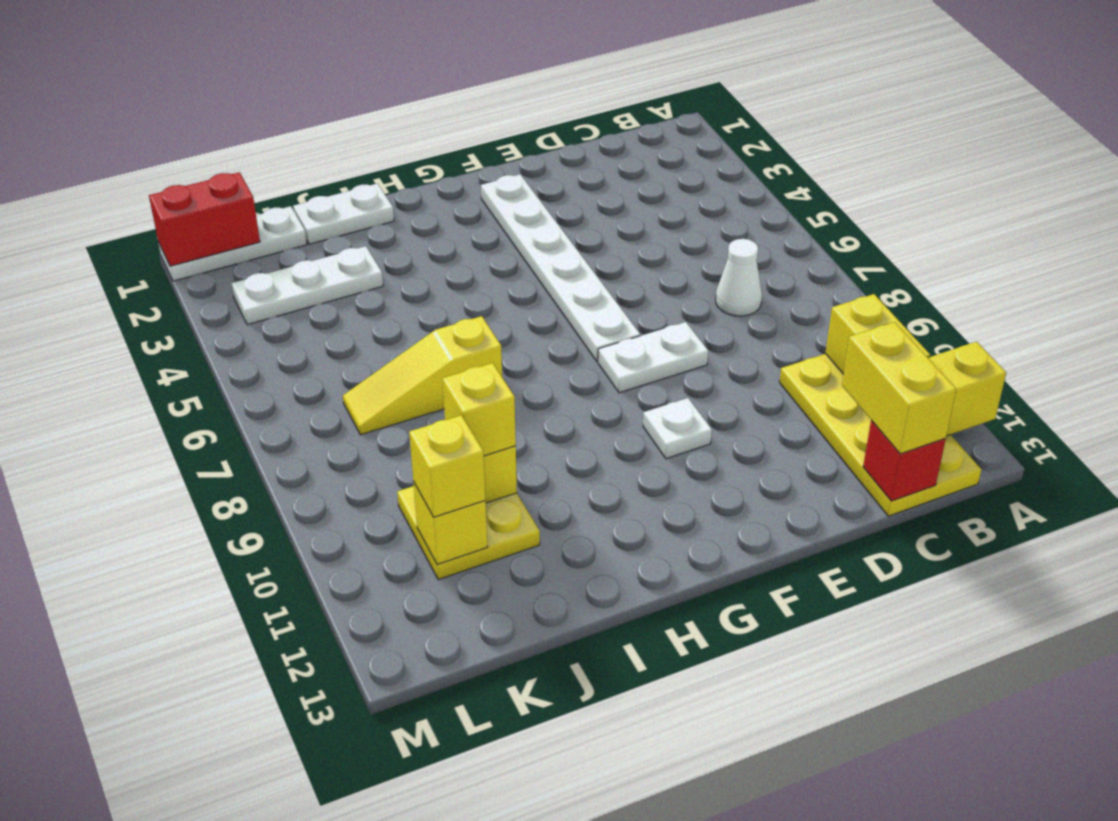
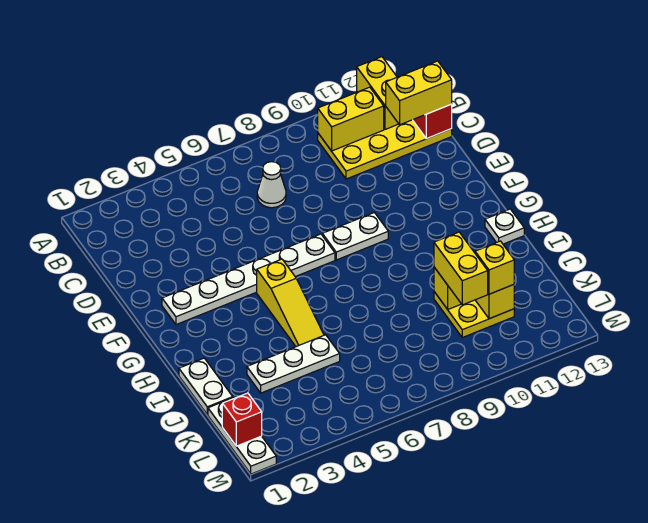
white 1x2 plate [598,322,708,393] -> white 1x2 plate turned to [322,213,388,260]
white 1x1 plate [643,398,712,459] -> white 1x1 plate moved to [485,209,524,244]
yellow 1x3 slope [343,316,502,435] -> yellow 1x3 slope moved to [257,259,324,347]
white 1x3 plate [231,246,383,325] -> white 1x3 plate turned to [247,335,340,393]
yellow 1x1 brick [442,363,516,456] -> yellow 1x2 brick [434,232,488,305]
red 1x2 brick [149,172,260,266] -> red 1x1 brick [222,393,262,446]

